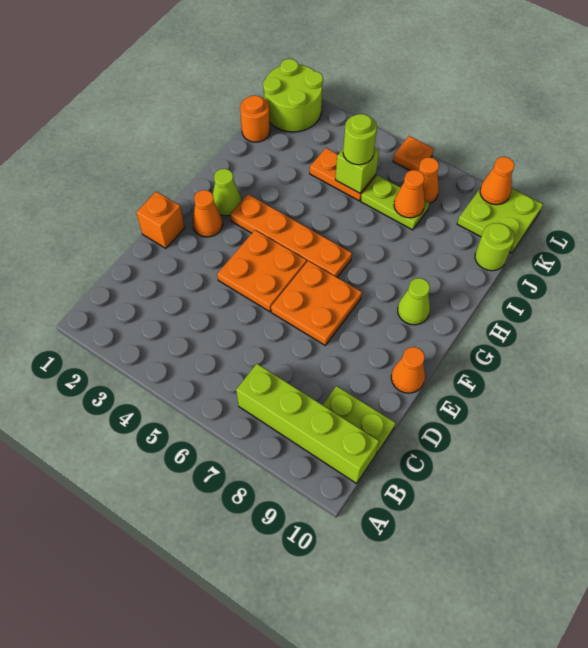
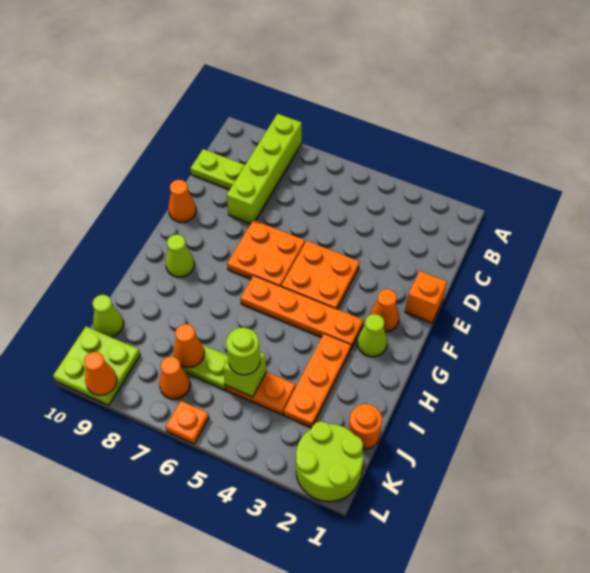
lime 1x4 brick [236,364,379,483] -> lime 1x4 brick turned to [227,114,302,224]
none -> orange 1x3 plate [284,334,351,428]
lime 1x1 round brick [475,223,514,271] -> lime 1x1 cone [92,295,124,337]

